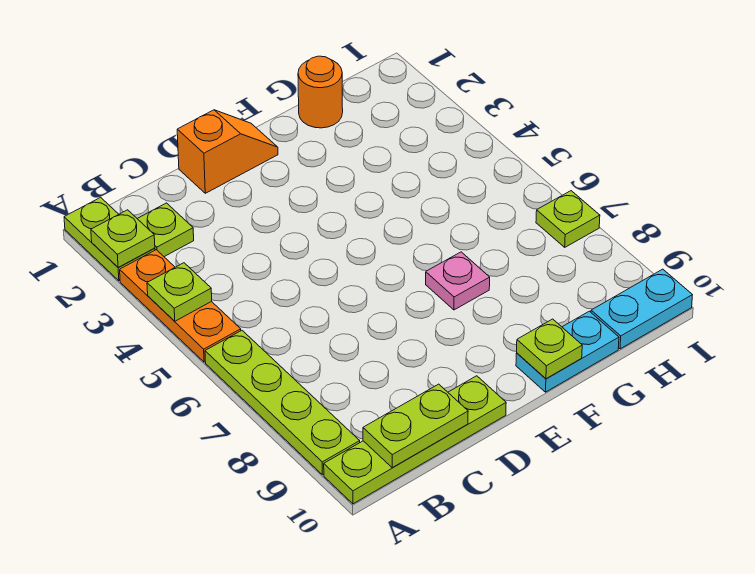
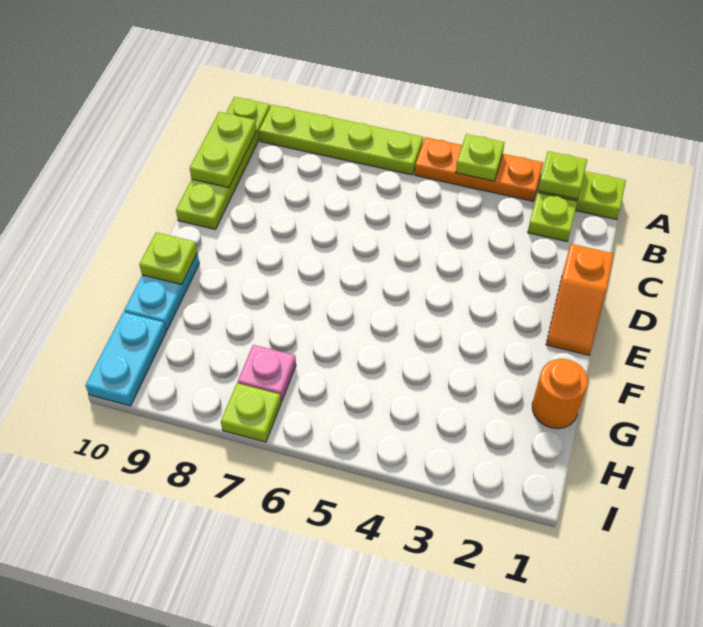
pink 1x1 plate [426,252,490,310] -> pink 1x1 plate moved to [238,345,296,402]

